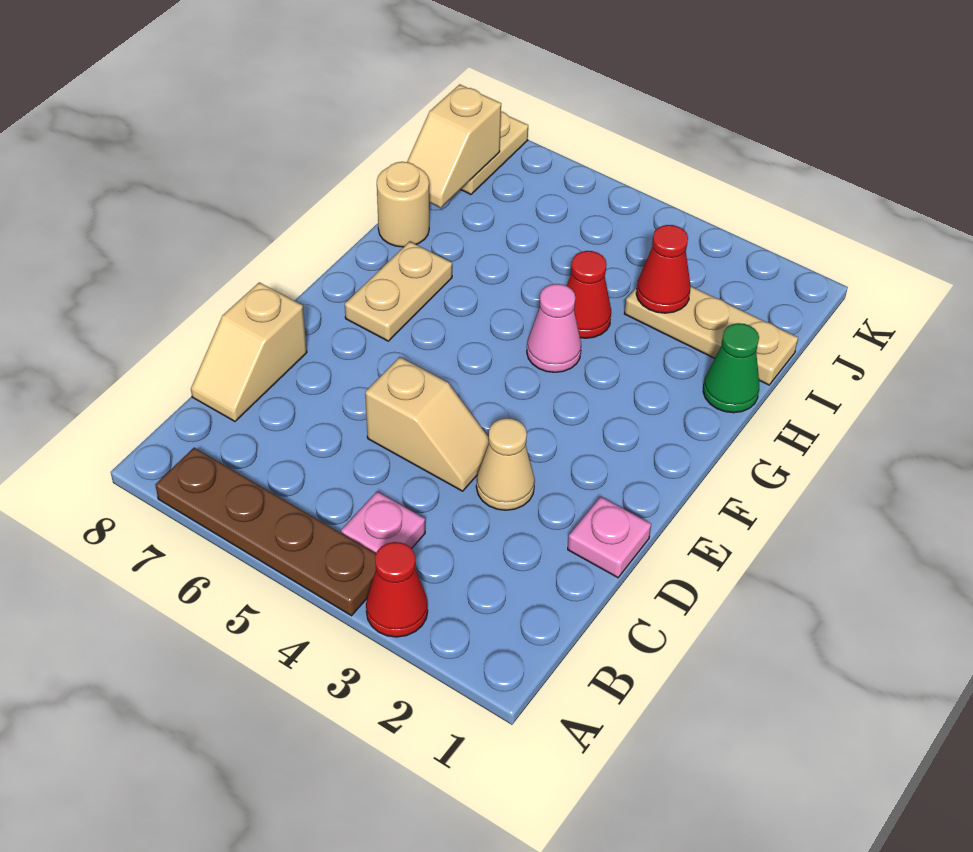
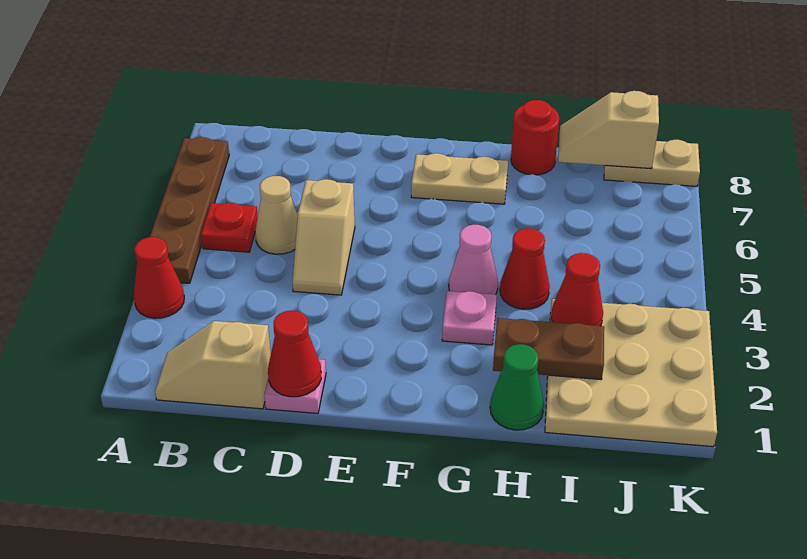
pink 1x1 plate [341,492,425,553] -> pink 1x1 plate moved to [442,291,497,345]
none -> red 1x1 plate [201,203,258,252]
tan 1x2 slope [191,282,307,421] -> tan 1x2 slope moved to [155,321,271,409]
none -> red 1x1 cone [268,310,321,397]
tan 1x1 cone [476,418,535,510] -> tan 1x1 cone moved to [255,176,298,254]
none -> brown 1x2 plate [493,318,604,379]
tan 1x1 round brick [377,162,429,247] -> red 1x1 round brick [511,100,559,175]
tan 1x3 plate [624,286,798,385] -> tan 3x3 plate [545,299,717,447]

